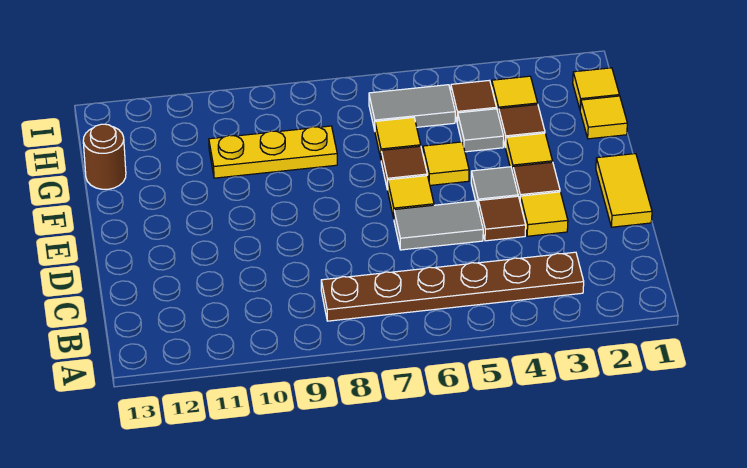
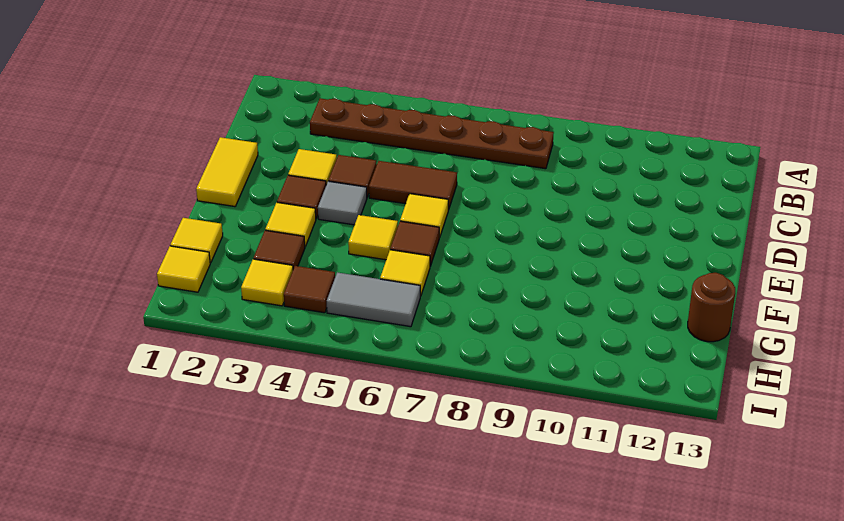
grey 1x2 tile [394,201,483,250] -> brown 1x2 tile [369,161,457,210]
grey 1x1 tile [457,109,504,152] -> none
yellow 1x3 plate [209,126,337,178] -> none

